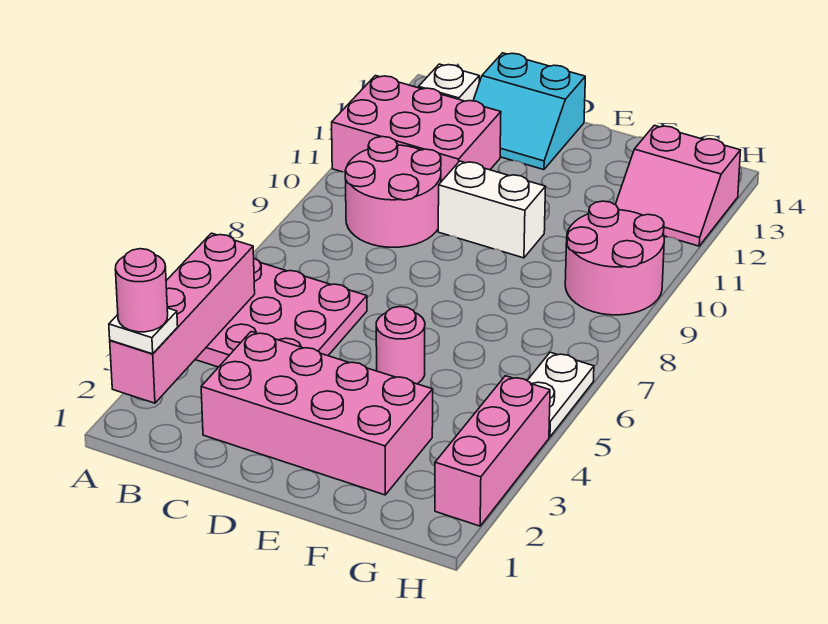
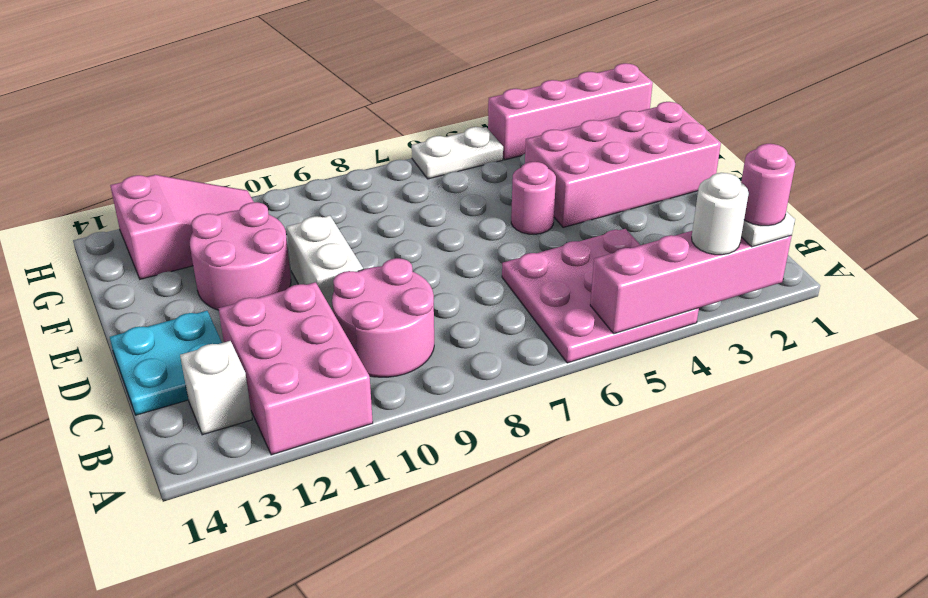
none -> white 1x1 round brick [692,173,749,255]
pink 2x4 brick [201,332,433,495] -> pink 2x4 brick turned to [525,102,721,227]
cyan 2x2 slope [473,53,585,170] -> cyan 2x2 plate [110,311,222,415]
pink 2x2 round brick [565,201,664,315] -> pink 2x2 round brick moved to [190,202,291,310]
pink 2x2 slope [615,125,741,246] -> pink 2x3 slope [110,175,254,279]
pink 1x3 brick [435,376,550,526] -> pink 1x4 brick [488,63,653,160]

